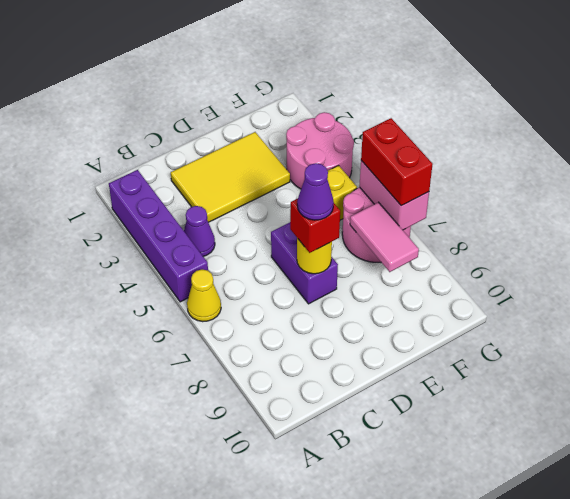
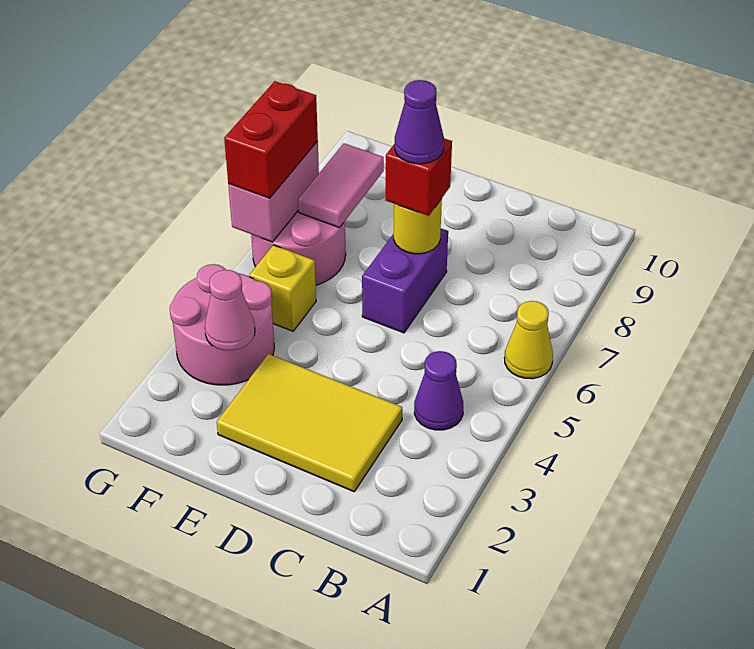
purple 1x4 brick [109,170,208,302] -> none
none -> pink 1x1 cone [205,270,255,350]

